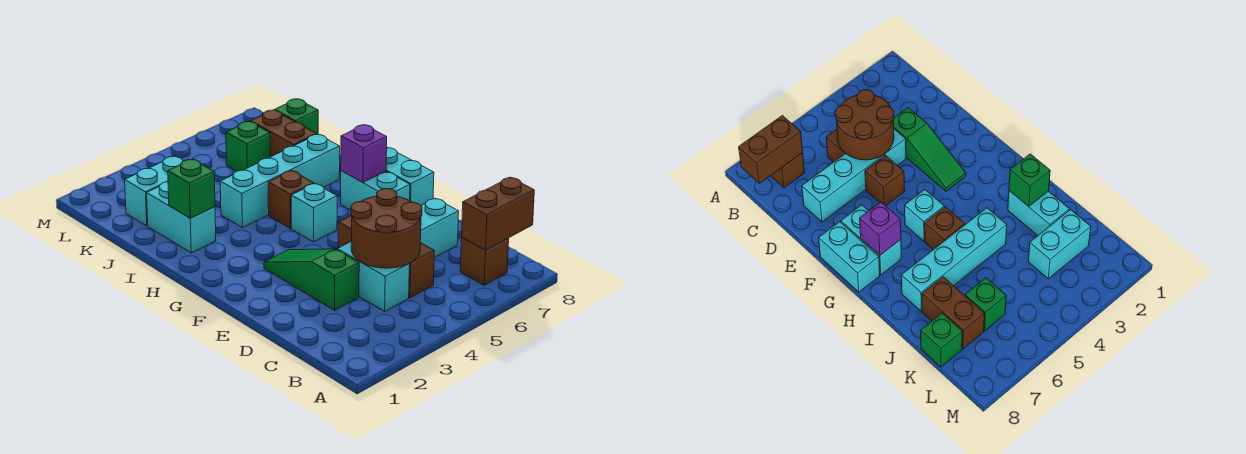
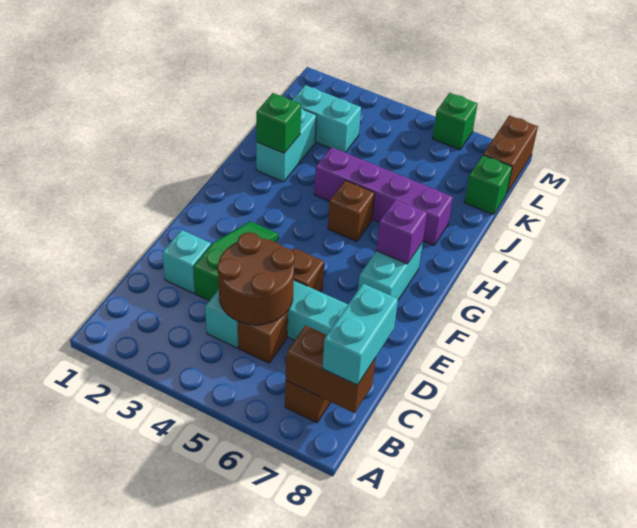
cyan 1x2 brick [386,148,434,205] -> cyan 1x2 brick moved to [322,284,398,385]
cyan 1x1 brick [291,184,337,242] -> cyan 1x1 brick moved to [162,230,211,293]
cyan 1x4 brick [220,135,340,228] -> purple 1x4 brick [314,147,453,245]
brown 1x2 brick [250,110,317,157] -> brown 1x2 brick moved to [483,115,538,193]
green 1x1 brick [226,122,270,171] -> green 1x1 brick moved to [432,93,478,150]

